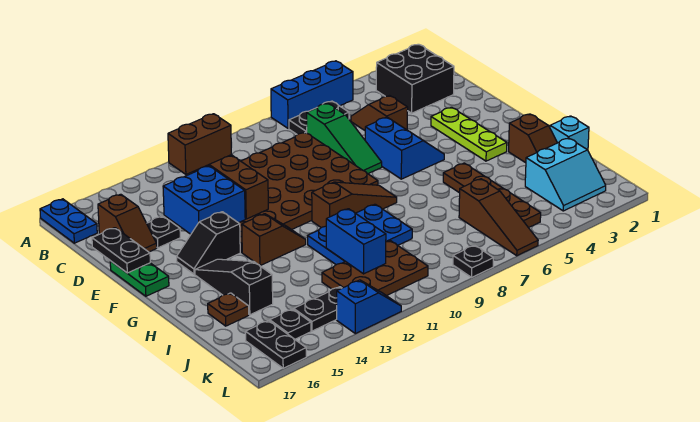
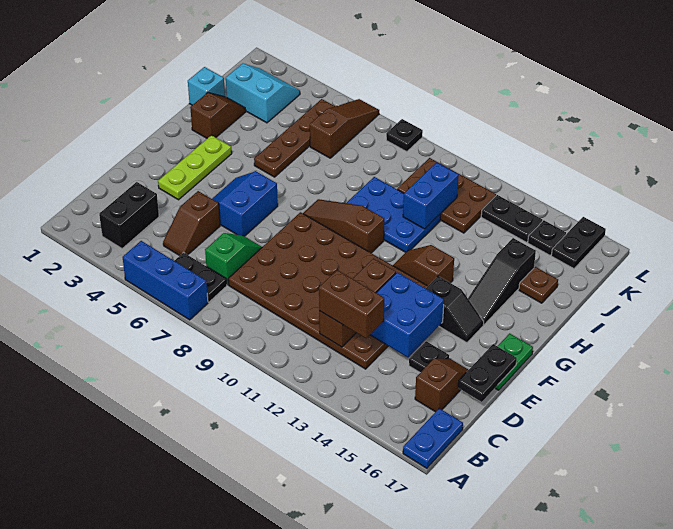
black 2x2 brick [376,44,454,113] -> black 1x2 brick [99,182,159,249]
green 1x3 slope [307,103,382,174] -> green 1x2 slope [205,233,262,285]
blue 1x2 slope [337,280,401,334] -> none

